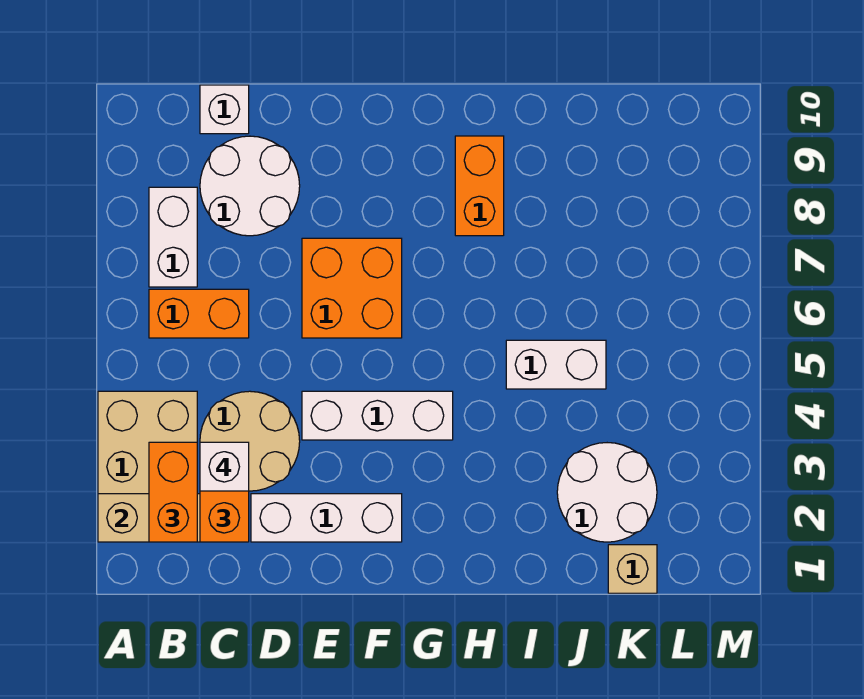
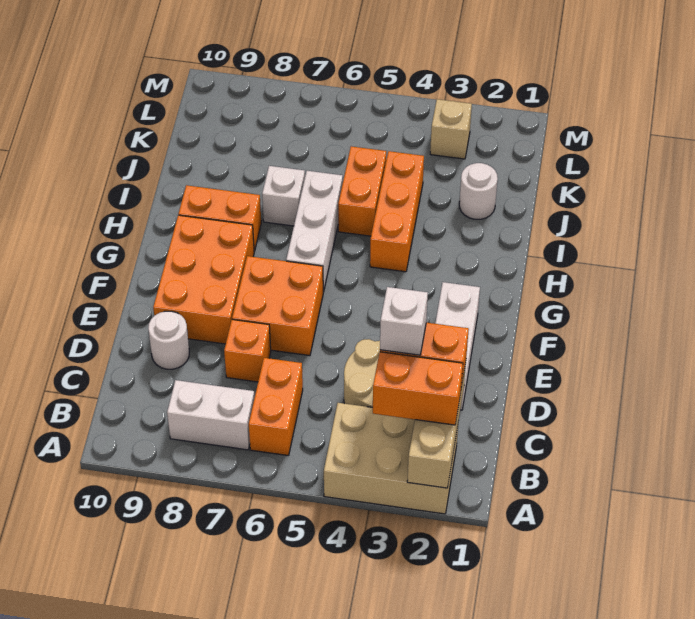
white 2x2 round brick [200,136,300,236] -> white 1x1 round brick [148,311,189,369]
white 1x1 brick [200,85,249,134] -> white 1x1 brick moved to [262,166,305,226]
none -> orange 1x1 brick [224,320,271,382]
white 1x3 brick [302,391,453,440] -> white 1x3 brick moved to [286,171,343,292]
none -> orange 2x3 brick [153,215,254,344]
none -> orange 1x3 brick [370,151,424,272]
white 1x2 brick [506,340,606,389] -> orange 1x2 brick [338,146,386,236]
white 2x2 round brick [557,443,657,542] -> white 1x1 round brick [459,163,498,219]
tan 1x1 brick [608,545,657,593] -> tan 1x1 brick moved to [430,99,472,159]

